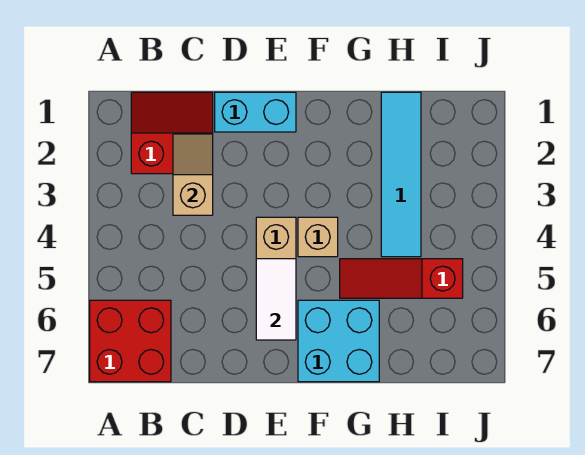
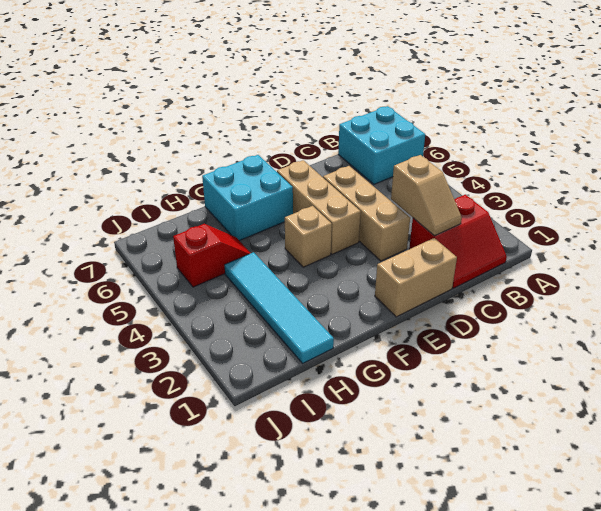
red 2x2 brick [90,300,171,382] -> cyan 2x2 brick [338,106,425,184]
cyan 1x2 brick [215,92,296,132] -> tan 1x2 brick [375,238,457,317]
none -> tan 1x3 brick [323,166,410,261]
white 1x2 tile [256,259,296,340] -> none
red 1x3 slope [340,259,463,298] -> red 1x2 slope [173,224,250,287]

